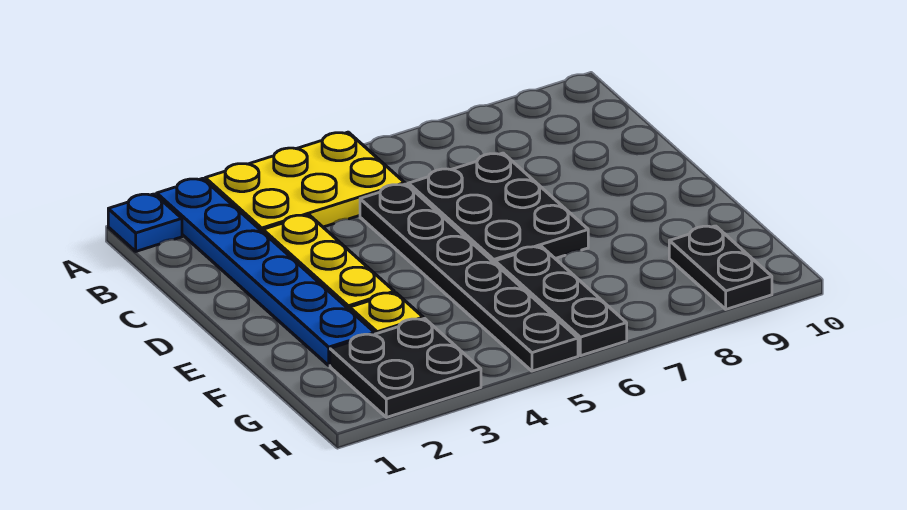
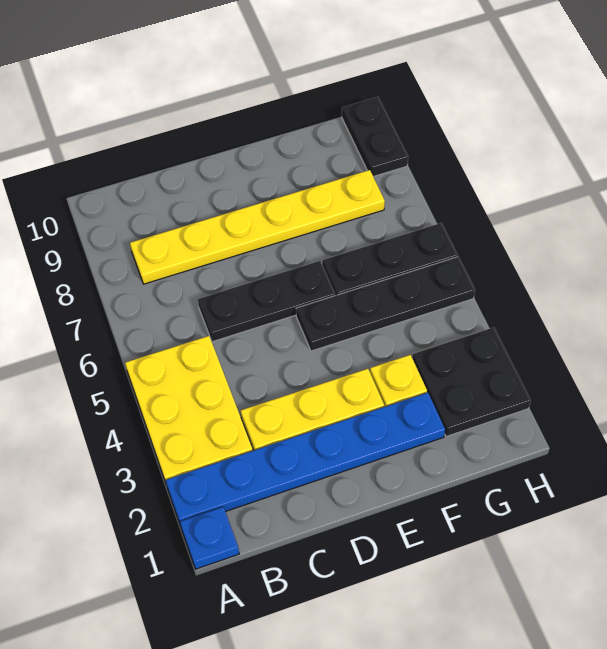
none -> yellow 1x6 plate [130,170,385,284]
black 1x6 plate [360,184,578,371] -> black 1x4 plate [296,257,475,351]
black 2x3 plate [408,153,588,263] -> black 1x3 plate [198,261,335,342]
black 1x2 plate [669,226,772,309] -> black 1x2 plate turned to [342,97,408,177]

